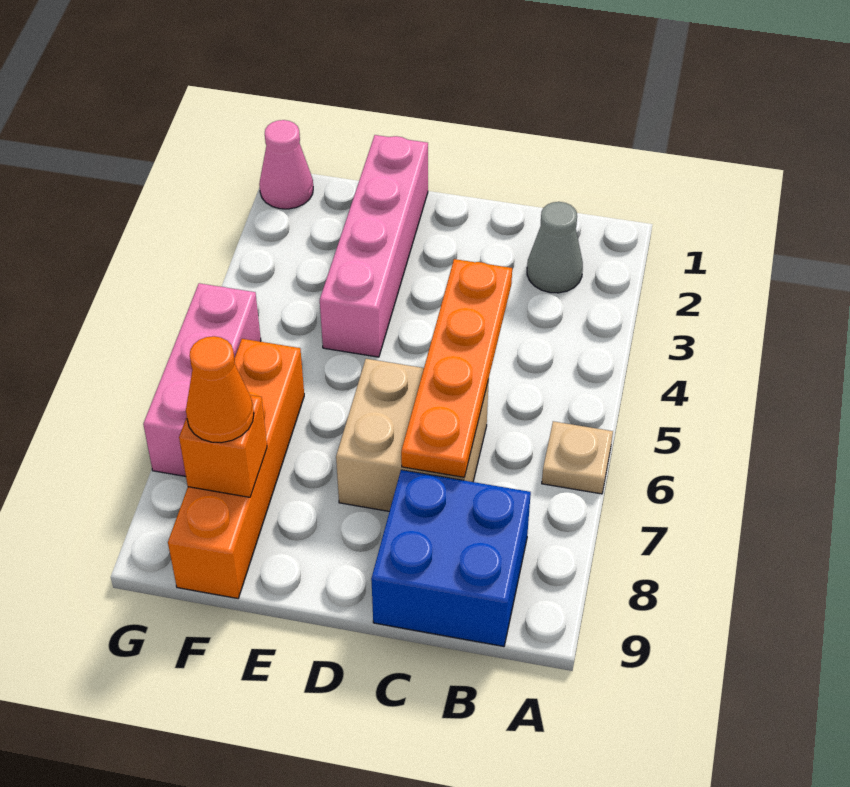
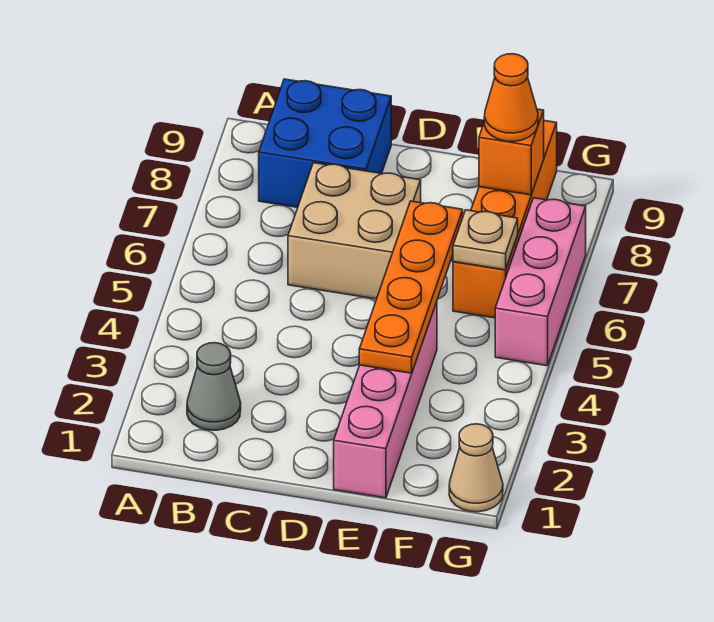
tan 1x1 plate [542,421,613,494] -> tan 1x1 plate moved to [453,210,518,270]
orange 1x4 plate [401,259,512,477] -> orange 1x4 plate moved to [359,201,463,373]
pink 1x1 cone [259,120,313,209] -> tan 1x1 cone [449,424,503,512]

